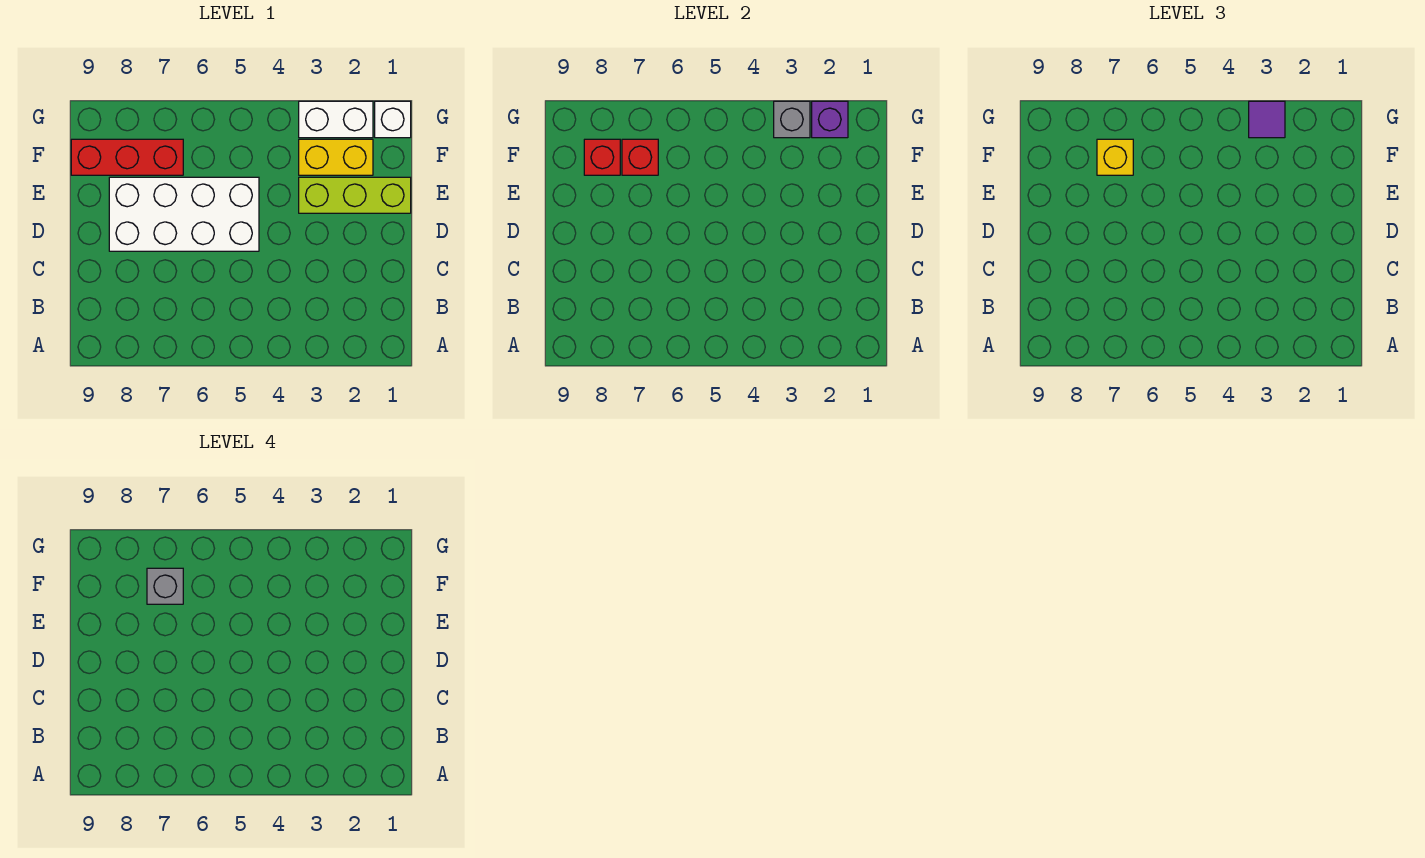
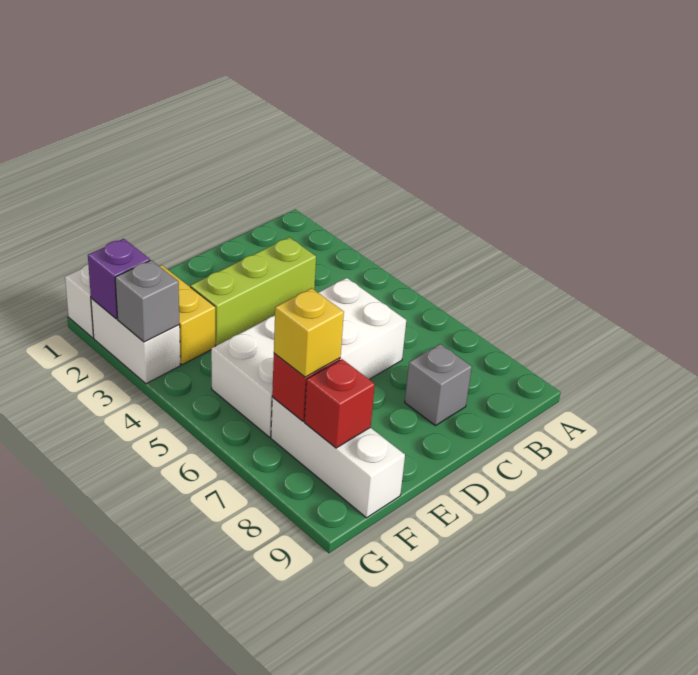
white 2x4 brick [109,177,259,251] -> white 2x4 brick turned to [211,278,406,437]
lime 1x3 brick [299,177,411,213] -> lime 1x3 brick turned to [190,237,316,346]
red 1x3 brick [71,139,183,175] -> white 1x3 brick [271,398,405,518]
grey 1x1 brick [147,568,183,604] -> grey 1x1 brick moved to [405,344,472,426]
purple 1x1 tile [1249,101,1285,138] -> none

